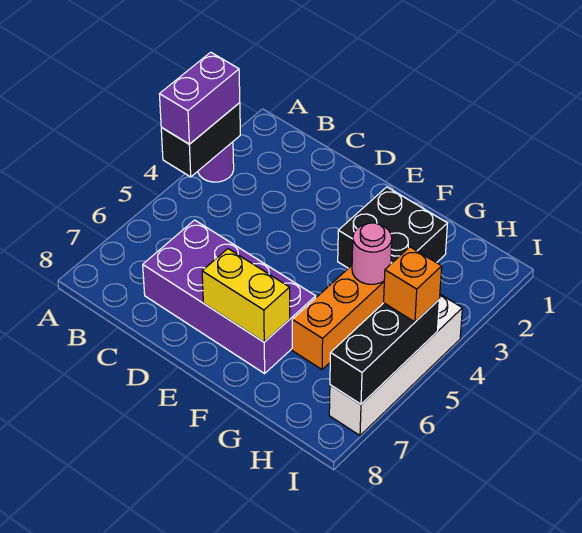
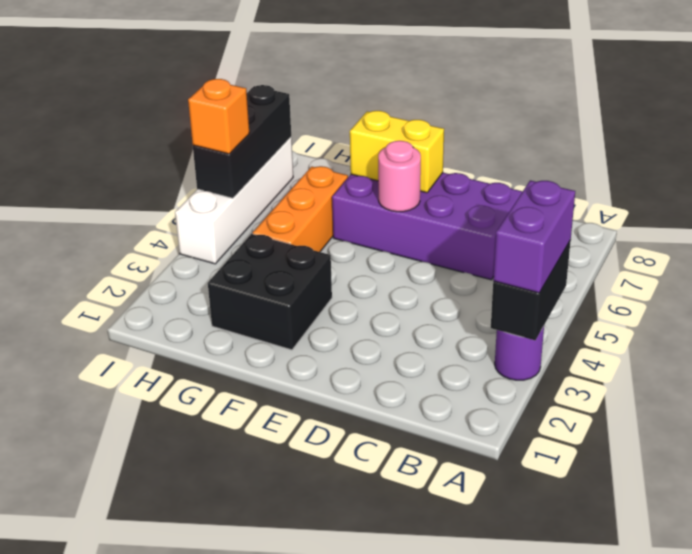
pink 1x1 round brick [352,223,392,284] -> pink 1x1 round brick moved to [378,141,421,212]

